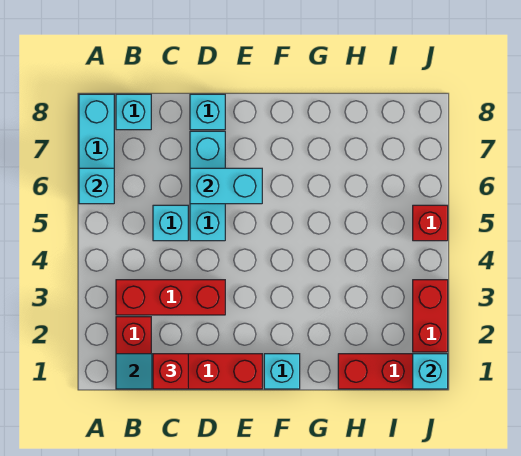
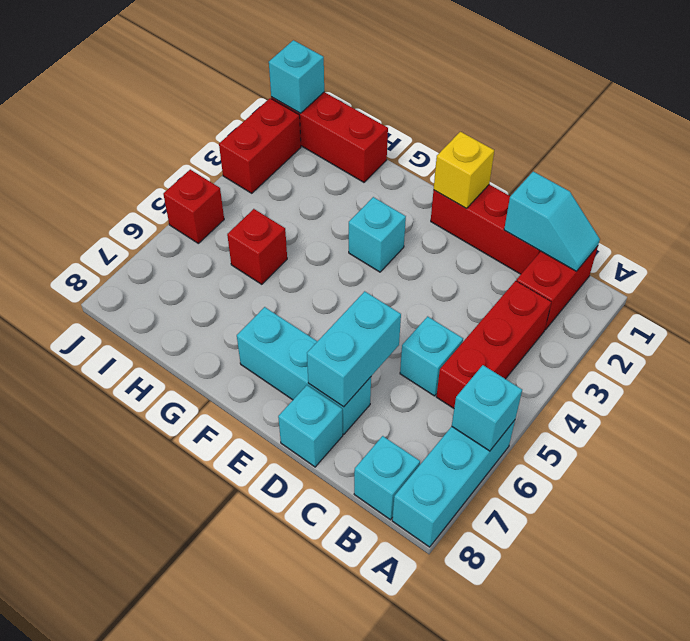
red 1x3 brick [116,280,225,315] -> red 1x3 brick turned to [436,281,551,408]
red 1x1 brick [153,354,188,389] -> red 1x1 brick moved to [227,209,287,284]
cyan 1x3 brick [190,131,225,241] -> cyan 1x3 brick turned to [237,307,371,434]
cyan 1x2 brick [190,168,262,204] -> cyan 1x2 brick turned to [307,291,401,407]
none -> yellow 1x1 brick [434,132,494,208]
cyan 1x1 brick [264,354,300,389] -> cyan 1x1 brick moved to [349,197,406,272]

